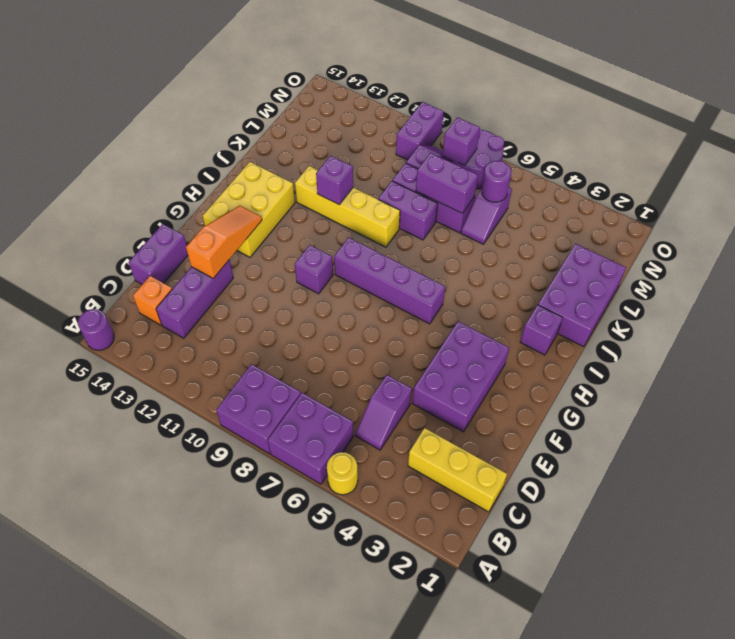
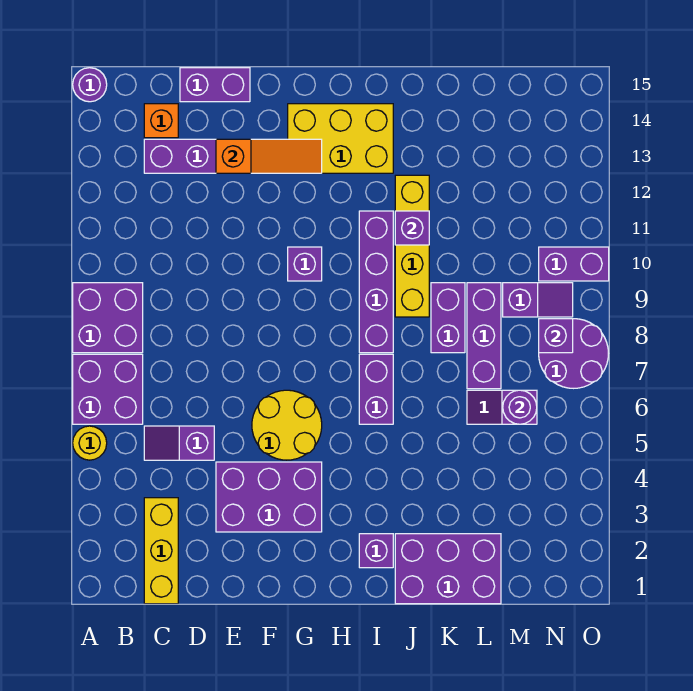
none -> yellow 2x2 round brick [252,390,322,460]
purple 1x4 brick [334,238,445,324] -> purple 1x4 brick moved to [359,211,393,353]
purple 1x2 brick [416,153,478,213] -> purple 1x2 brick moved to [359,354,393,424]

